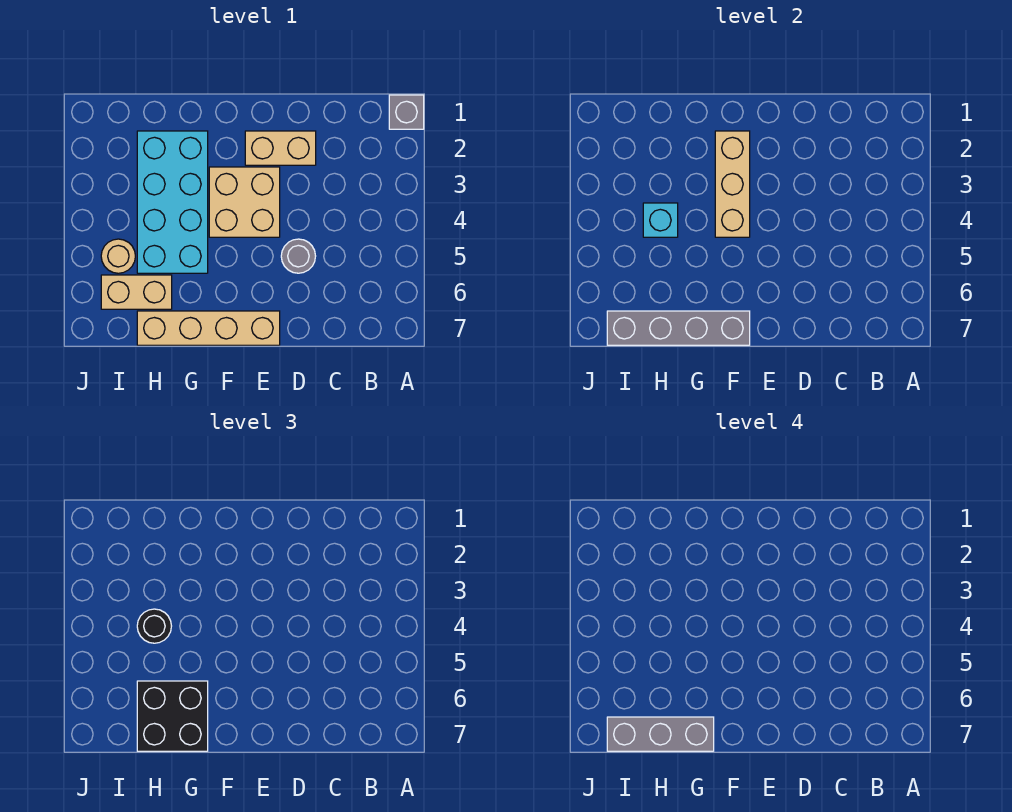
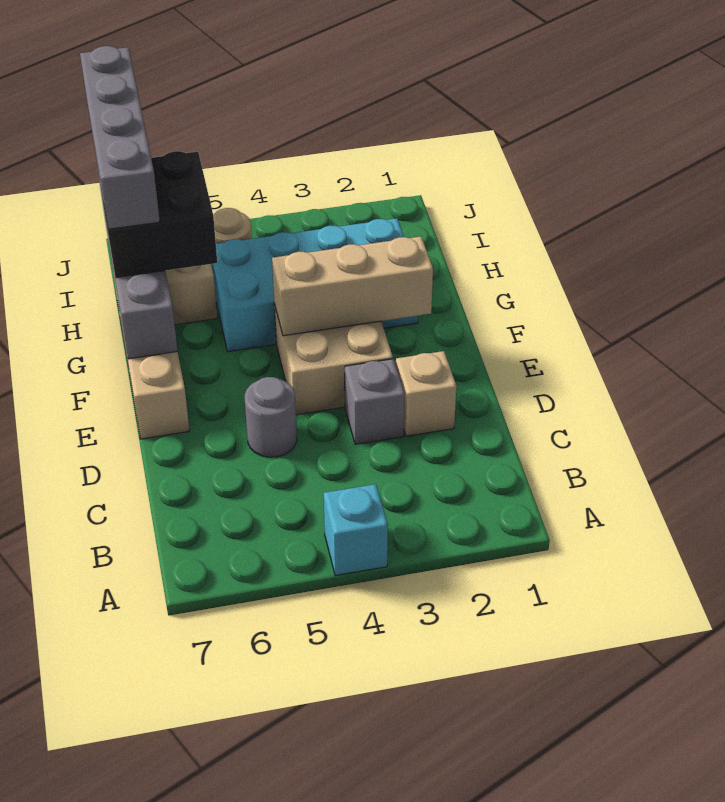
grey 1x1 brick [389,95,424,129] -> grey 1x1 brick moved to [345,359,405,444]
tan 1x2 brick [245,131,316,165] -> tan 1x1 brick [396,351,457,436]
grey 1x3 brick [607,717,714,751] -> grey 1x4 brick [80,46,160,229]
cyan 1x1 brick [643,203,678,237] -> cyan 1x1 brick moved to [324,484,388,576]
black 1x1 round brick [137,609,171,643] -> none

